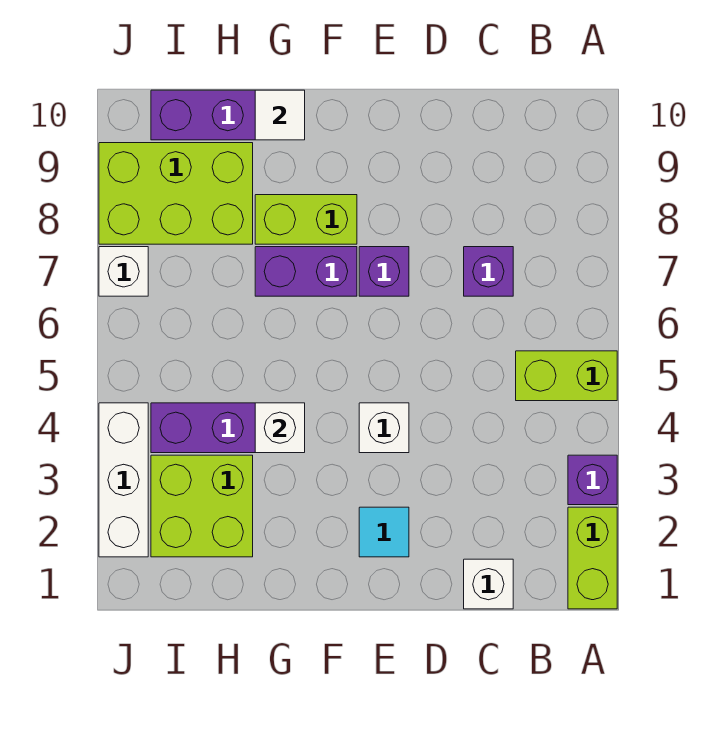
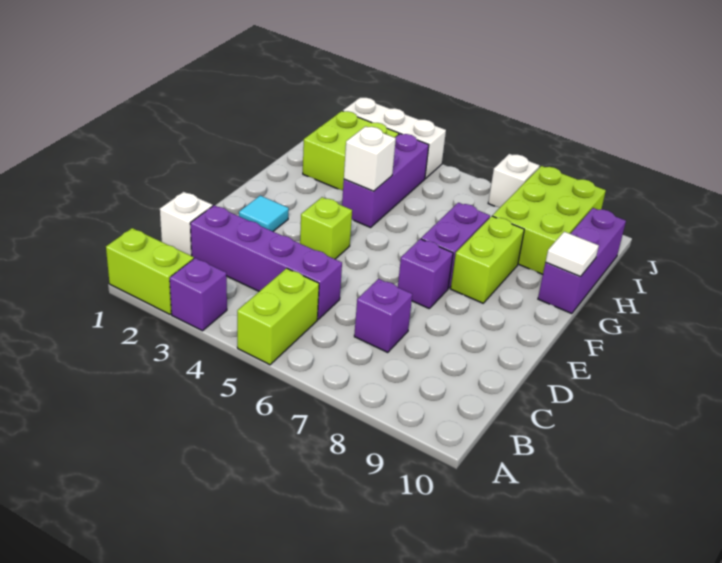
none -> purple 1x4 brick [190,205,342,319]
white 1x1 brick [359,403,409,453] -> lime 1x1 brick [300,197,352,259]

